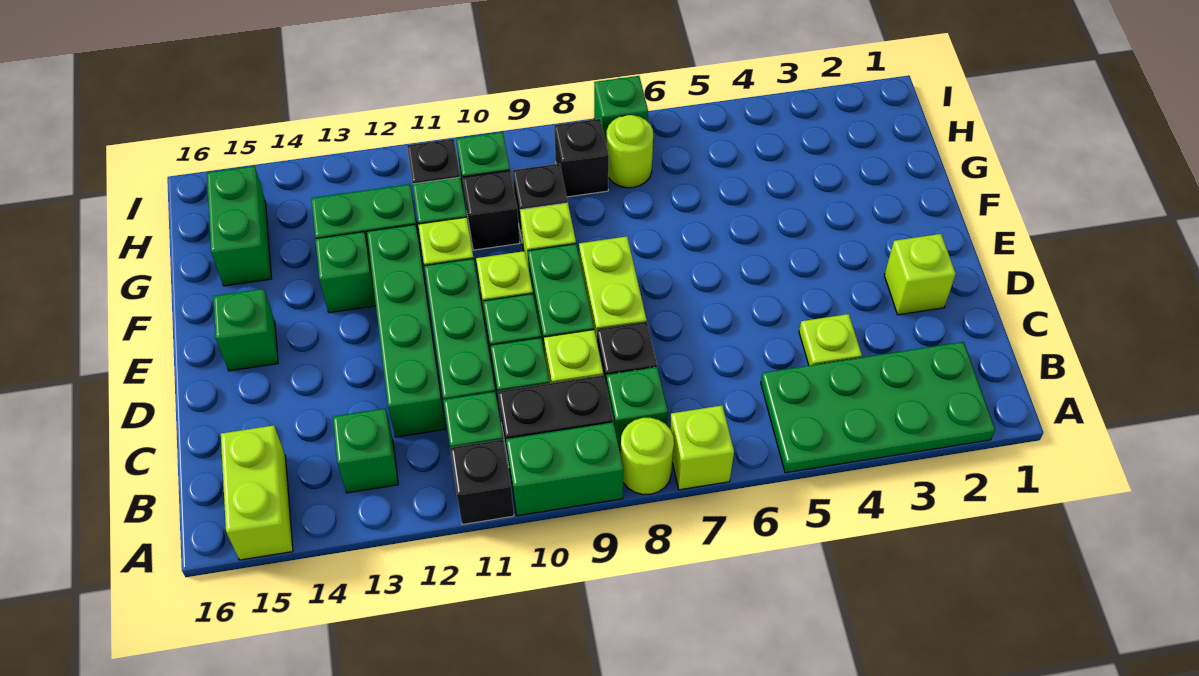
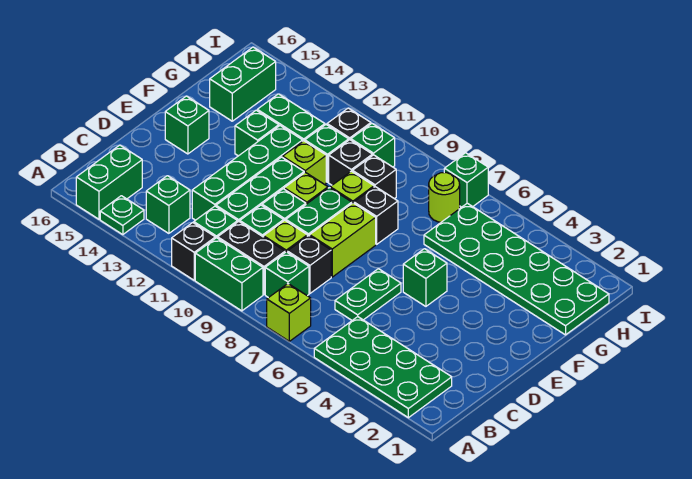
lime 1x1 round brick [620,418,674,495] -> none
none -> green 1x1 plate [100,196,144,235]
lime 1x2 brick [221,425,293,560] -> green 1x2 brick [76,145,142,219]
lime 1x1 plate [799,314,862,366] -> none
none -> green 1x2 plate [335,269,401,320]
lime 1x1 brick [884,234,956,315] -> none
none -> green 1x1 brick [403,249,447,306]
none -> green 2x6 plate [424,203,609,335]
black 1x1 brick [554,119,609,197] -> black 1x1 brick moved to [354,187,398,244]

